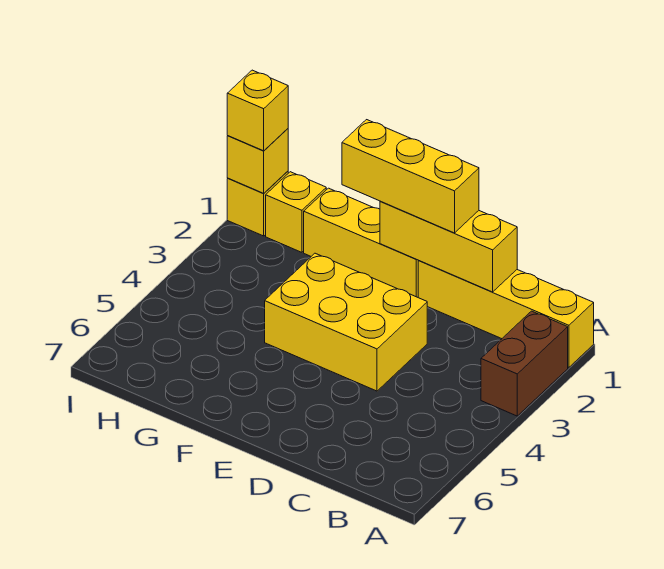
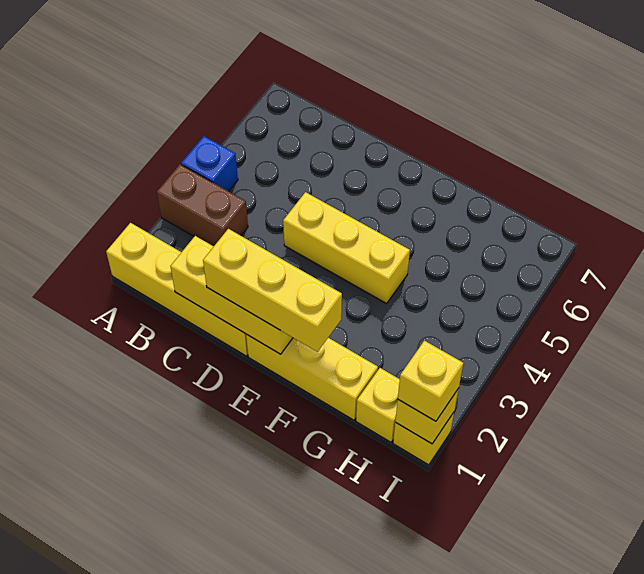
brown 1x2 brick [481,311,568,416] -> brown 1x2 brick turned to [157,164,248,246]
none -> blue 1x1 brick [181,136,238,191]
yellow 2x3 brick [265,253,427,391] -> yellow 1x3 brick [283,192,410,303]

